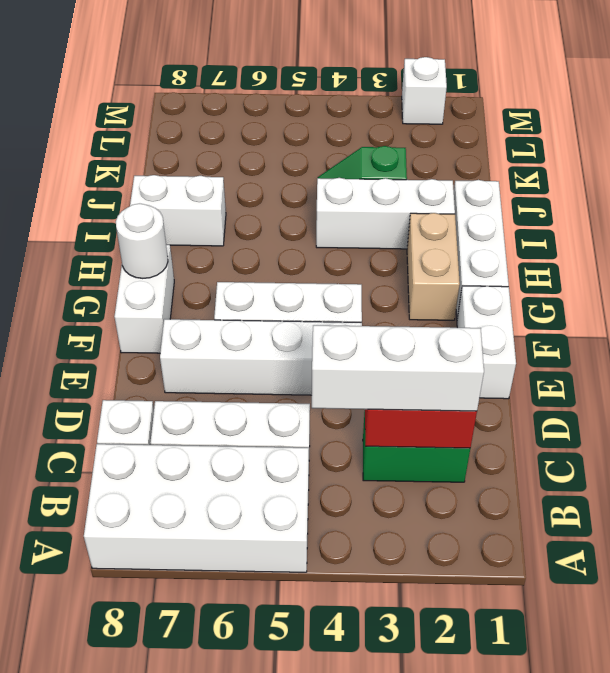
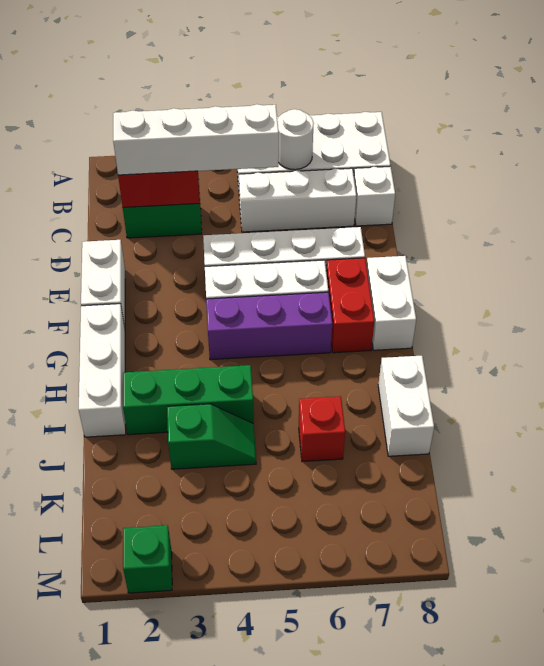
white 1x3 brick [312,325,484,411] -> white 1x4 brick [113,104,279,175]
none -> red 1x2 brick [326,258,374,353]
tan 1x2 brick [407,213,460,320] -> none
none -> purple 1x3 brick [206,292,332,360]
white 1x1 round brick [116,204,168,278] -> white 1x1 round brick moved to [277,109,314,170]
white 1x3 brick [316,178,455,249] -> green 1x3 brick [123,365,254,435]
white 1x2 brick [130,175,226,246] -> white 1x2 brick turned to [378,356,434,456]
none -> red 1x1 brick [299,396,345,462]
white 1x1 brick [402,57,447,124] -> green 1x1 brick [123,525,172,593]

